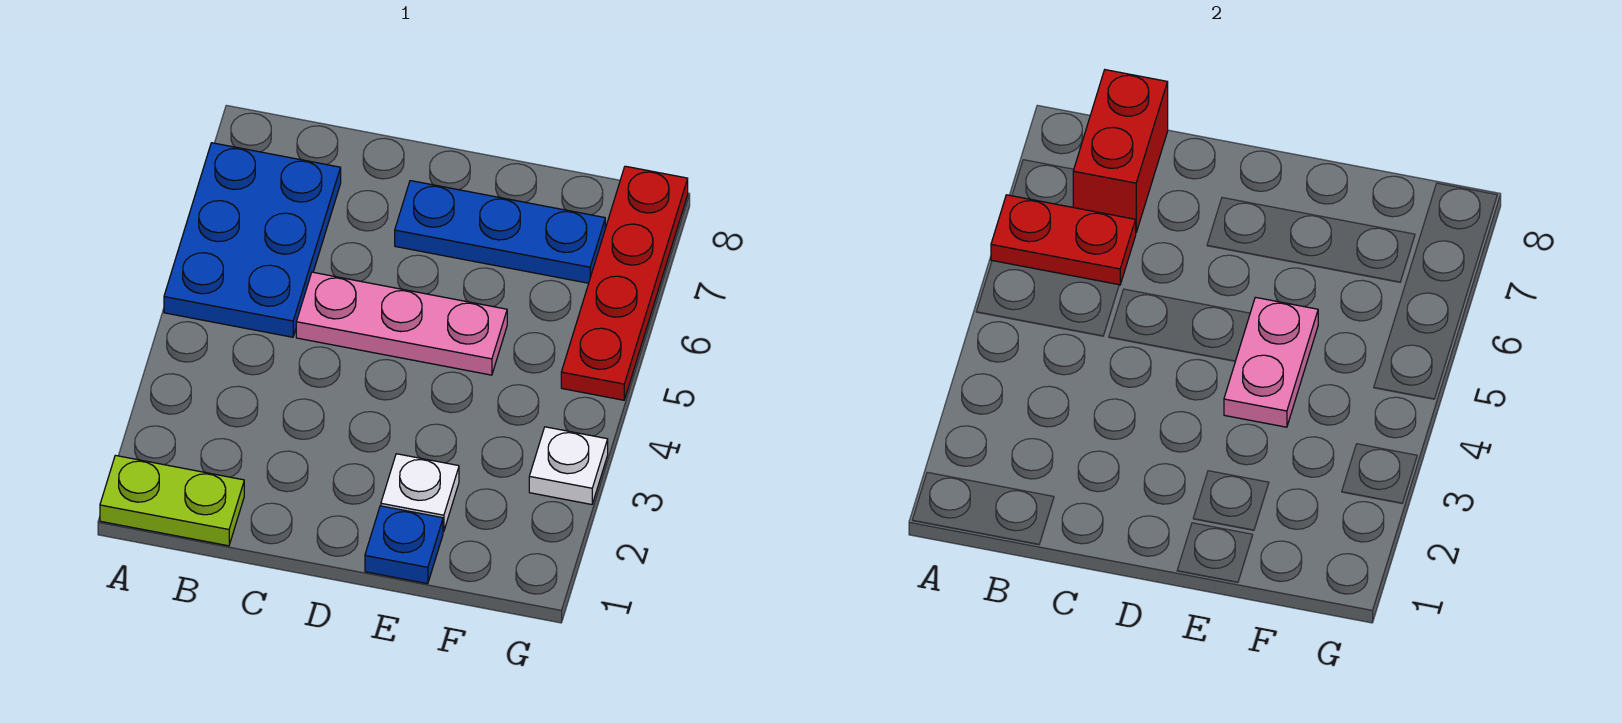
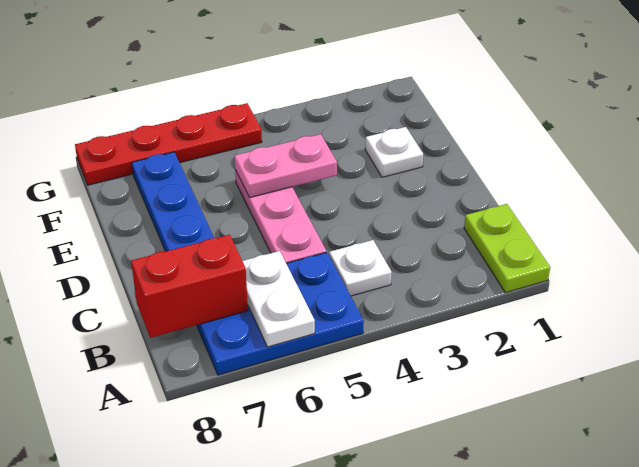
red 1x2 plate [991,195,1136,285] -> white 1x2 plate [243,251,315,347]
blue 1x1 plate [365,506,443,584] -> none
white 1x1 plate [529,427,608,505] -> white 1x1 plate moved to [329,240,392,296]

